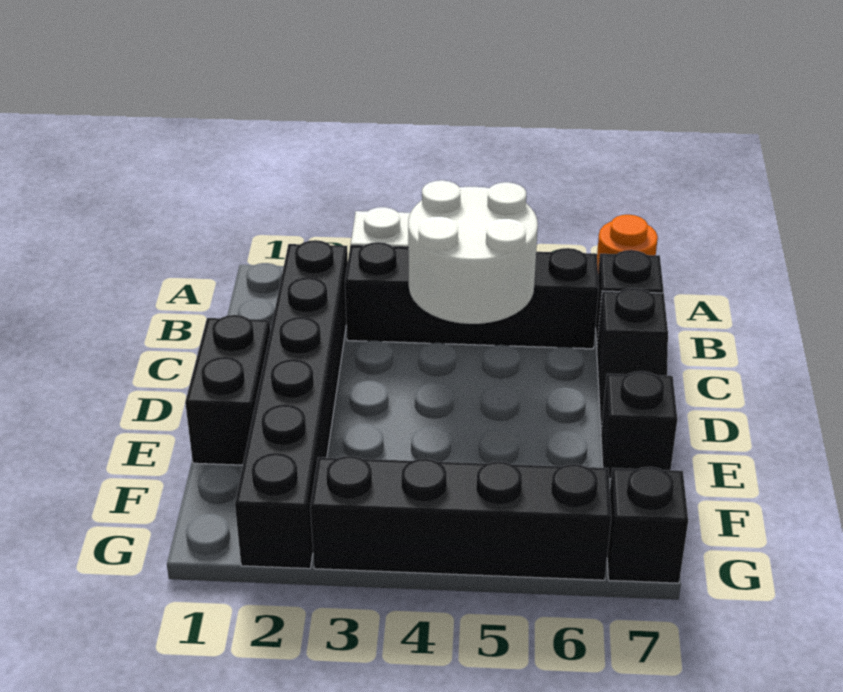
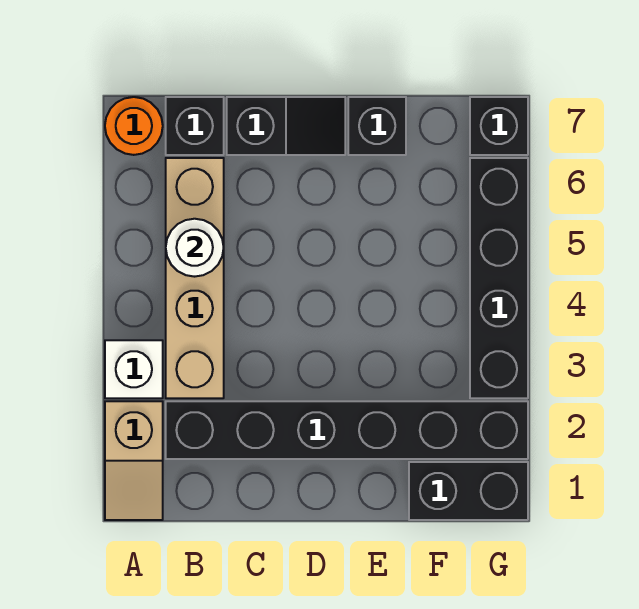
none -> tan 1x2 slope [105,401,163,520]
black 1x4 brick [345,242,599,349] -> tan 1x4 brick [166,158,224,398]
white 2x2 round brick [408,180,538,324] -> white 1x1 round brick [166,219,224,277]
black 1x2 brick [185,315,270,465] -> black 1x2 brick moved to [409,462,528,520]

